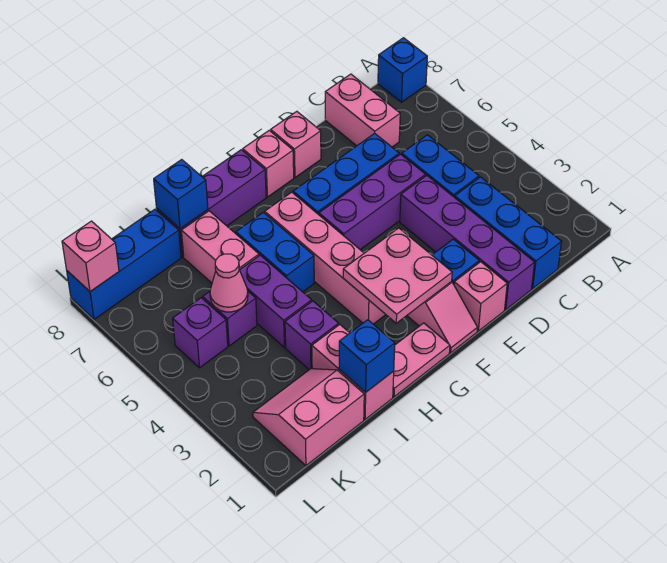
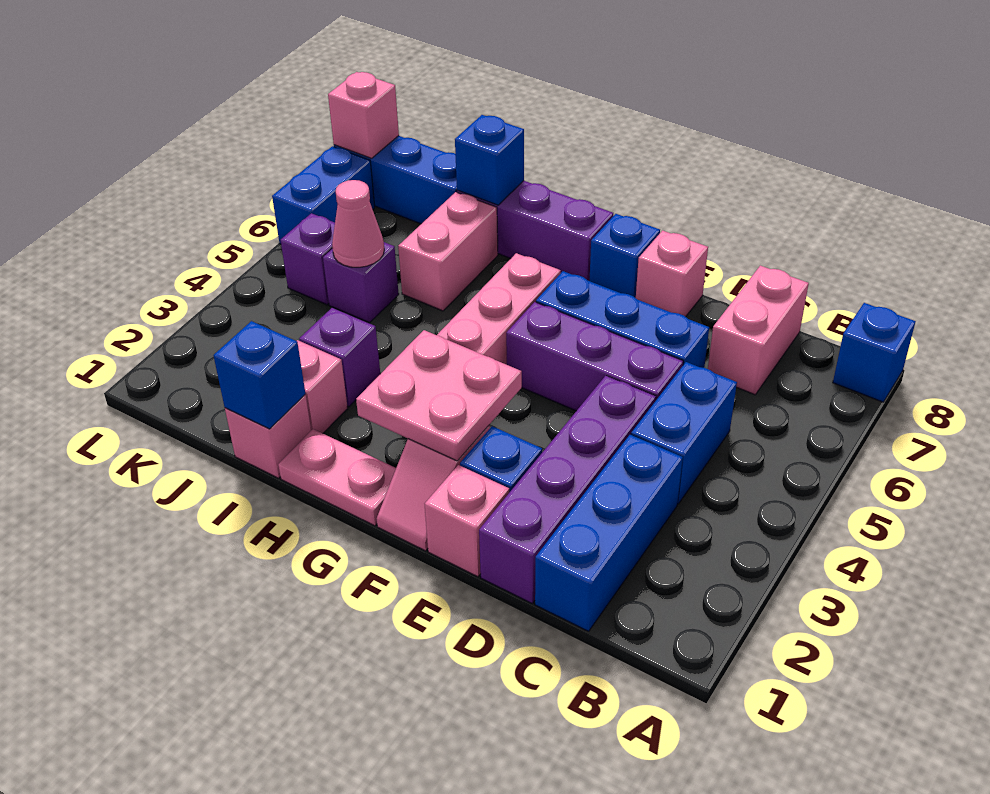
pink 1x1 brick [243,130,294,197] -> blue 1x1 brick [589,214,660,298]
blue 1x2 brick [236,212,314,292] -> blue 1x2 brick moved to [272,146,375,244]
purple 1x2 brick [240,255,312,348] -> none
pink 2x2 slope [253,369,364,465] -> none

